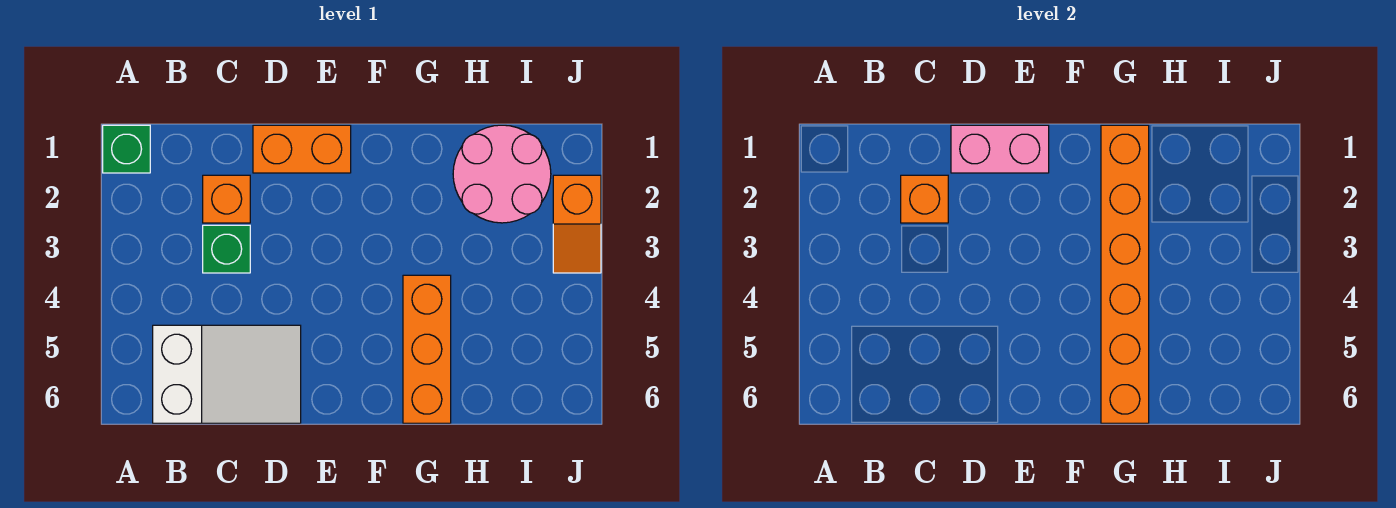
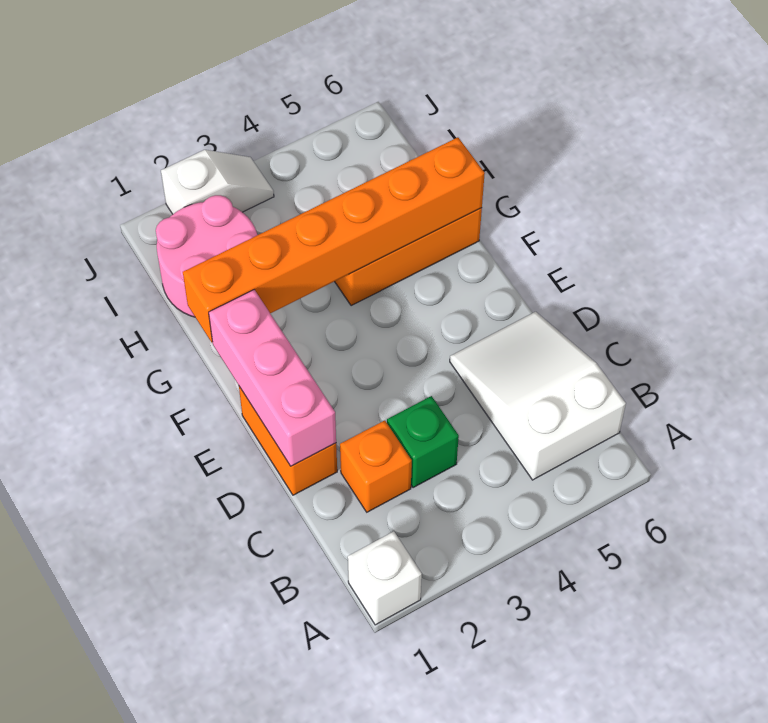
green 1x1 brick [103,125,150,173] -> white 1x1 brick [348,531,422,625]
orange 1x1 brick [901,175,948,223] -> none
pink 1x2 brick [951,125,1049,173] -> pink 1x3 brick [209,290,336,466]
orange 1x2 slope [553,175,601,273] -> white 1x2 slope [161,150,274,214]

